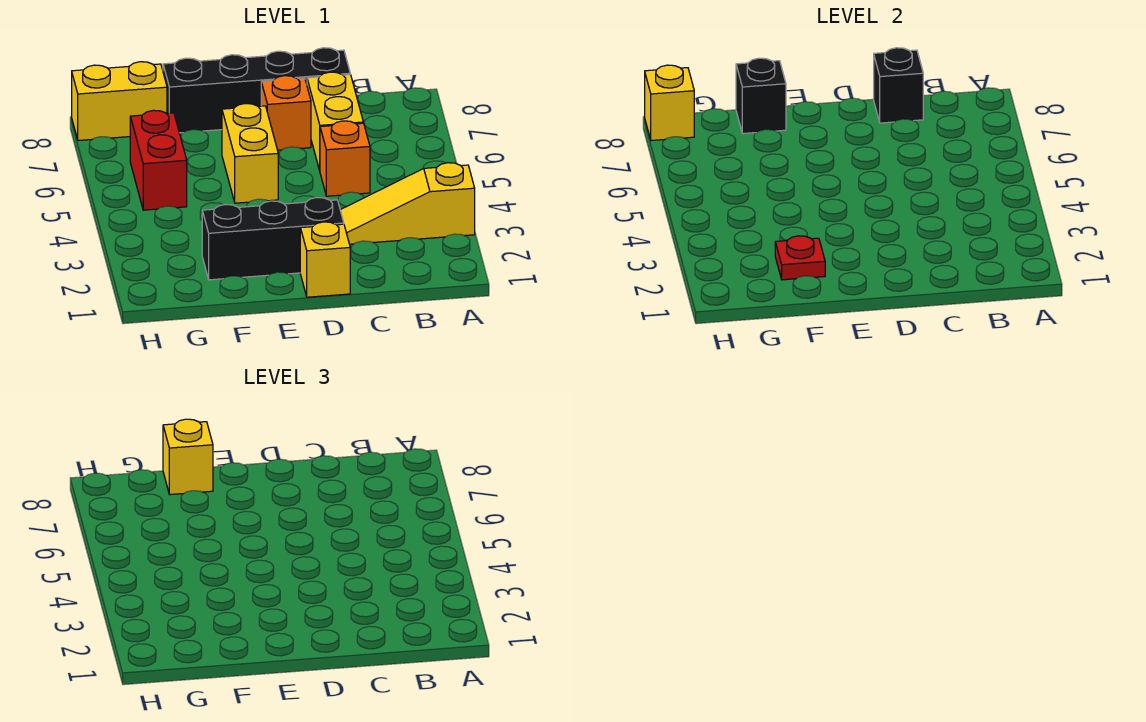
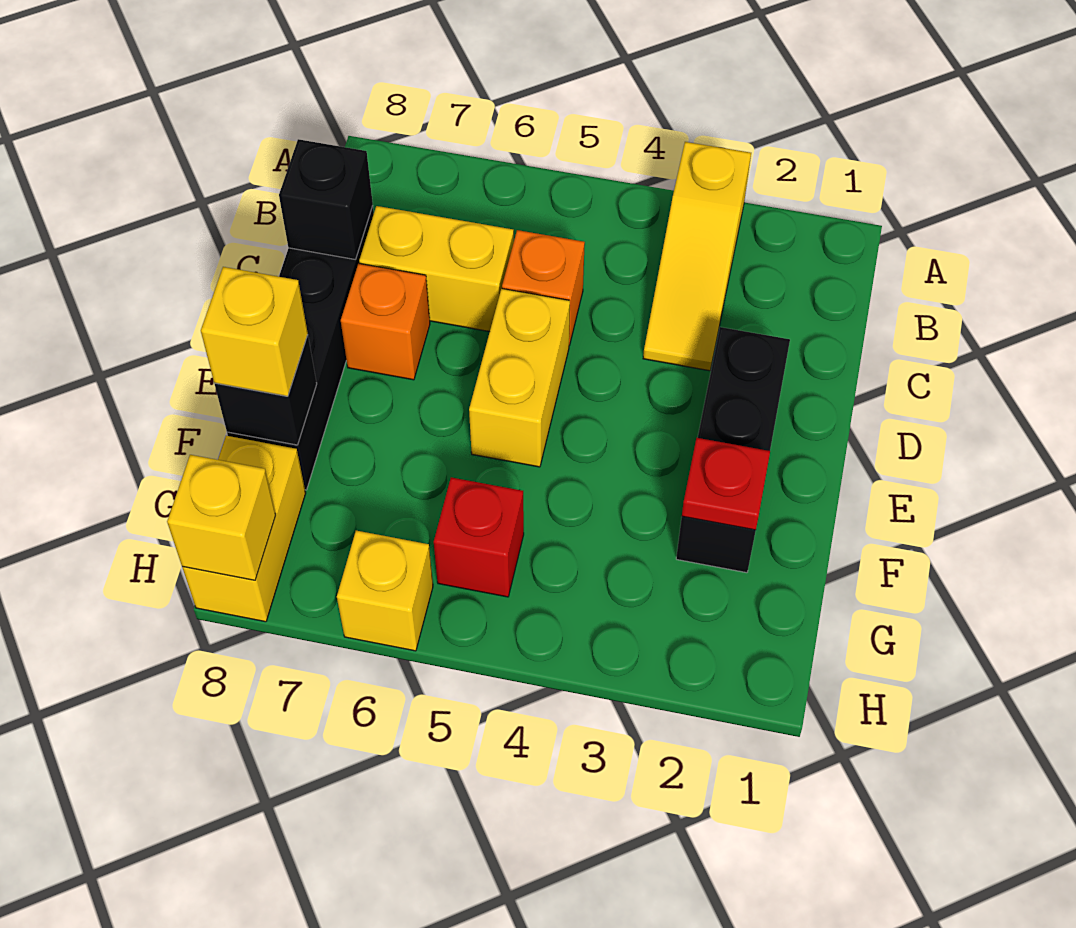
yellow 1x1 brick [300,222,350,297] -> yellow 1x1 brick moved to [337,530,433,651]
yellow 1x2 brick [222,104,278,203] -> yellow 1x2 brick turned to [469,289,570,467]
red 1x2 brick [130,110,187,210] -> red 1x1 brick [434,477,524,597]

